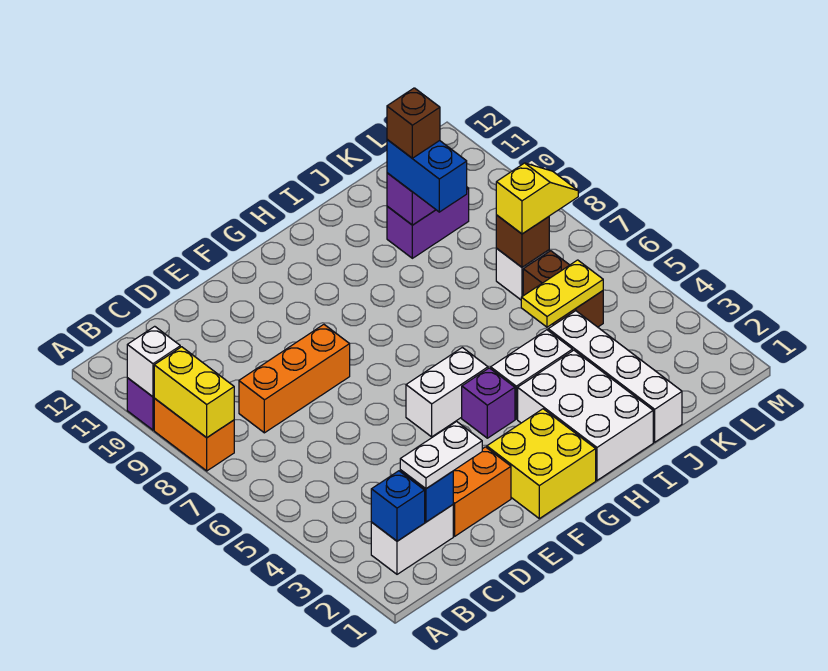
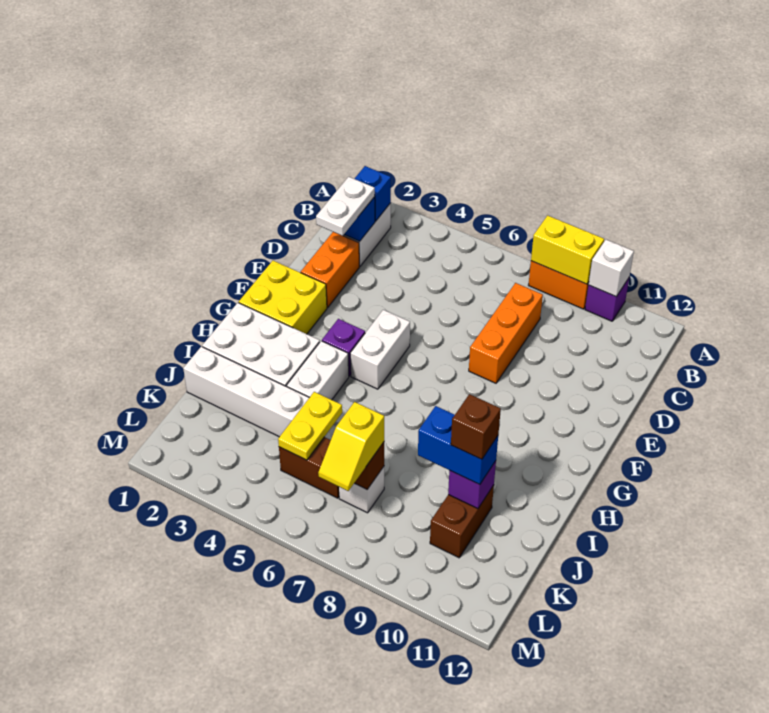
purple 1x2 brick [387,187,469,258] -> brown 1x2 brick [430,485,494,558]

